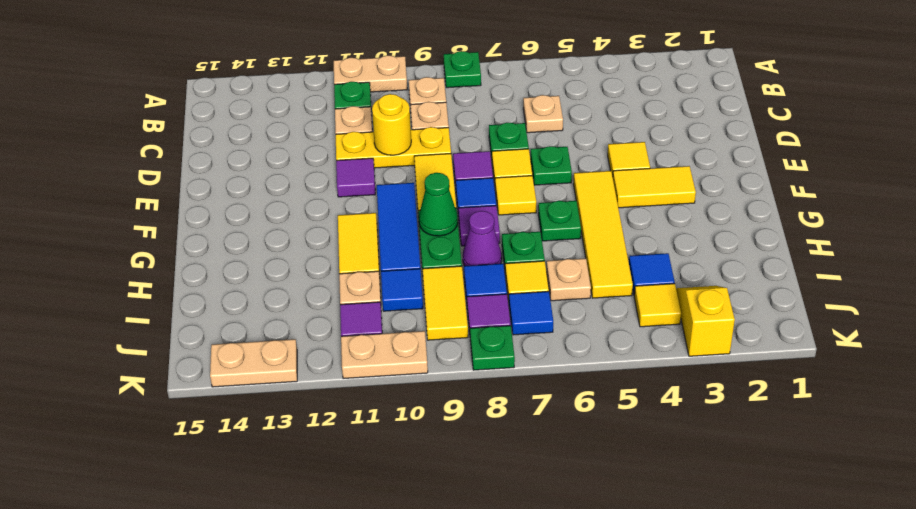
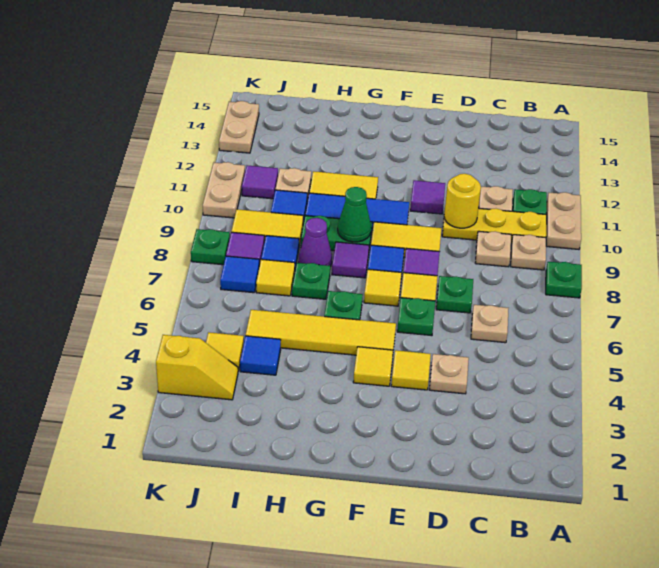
yellow 1x3 plate [336,127,451,168] -> yellow 1x3 plate turned to [442,208,546,243]
yellow 1x2 tile [613,166,696,208] -> yellow 1x1 tile [353,347,393,386]
tan 1x1 plate [547,258,591,301] -> tan 1x1 plate moved to [429,354,469,394]

